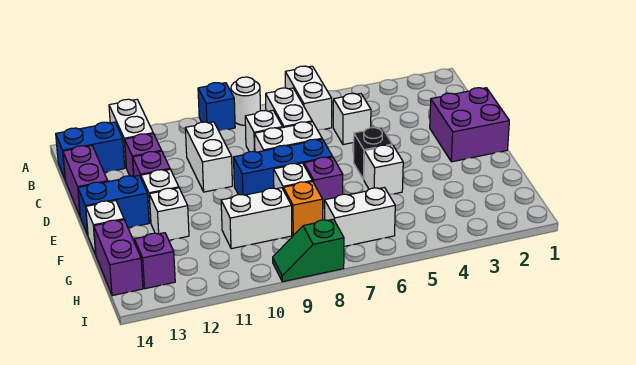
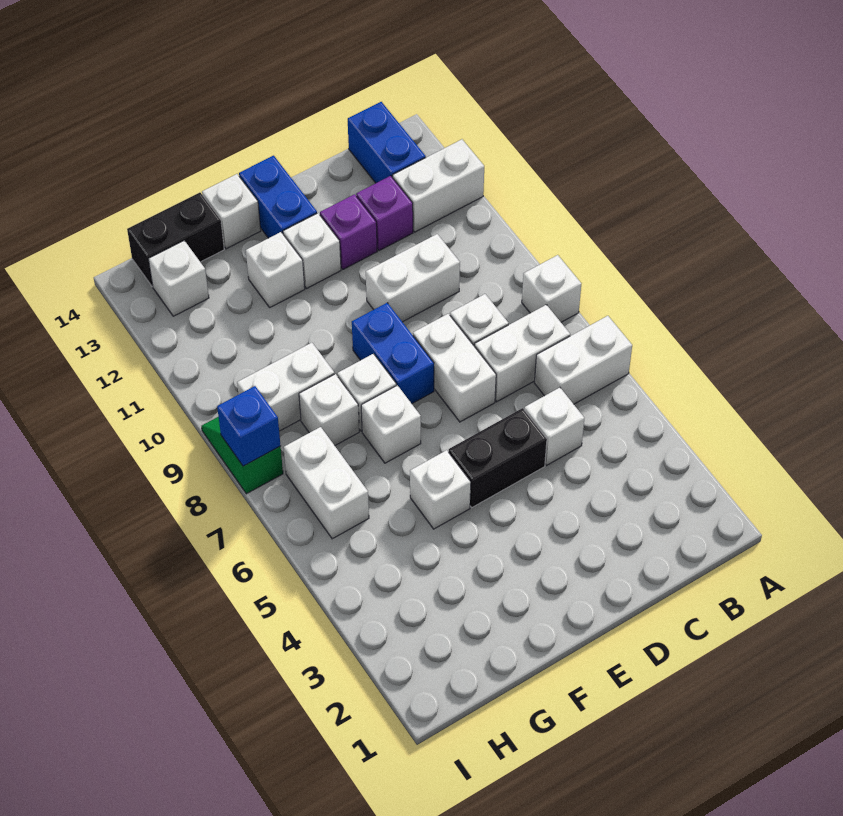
white 1x1 round brick [231,77,260,125] -> white 1x1 brick [522,255,581,322]
blue 1x1 brick [198,83,235,131] -> blue 1x1 brick moved to [217,386,281,466]
purple 1x2 brick [63,146,108,216] -> none
purple 2x2 brick [430,88,509,162] -> none
black 1x1 brick [354,127,392,180] -> black 1x2 brick [449,408,547,507]
blue 1x3 brick [234,139,332,195] -> blue 1x2 brick [352,303,434,404]
purple 1x1 brick [304,157,343,208] -> white 1x1 brick [361,385,421,463]
orange 1x1 brick [283,181,323,235] -> white 1x1 brick [299,374,359,446]
white 1x2 brick [221,188,292,249] -> white 1x2 brick turned to [237,343,334,431]
purple 1x2 brick [94,220,143,296] -> black 1x2 brick [127,193,224,287]
purple 1x1 brick [134,233,175,289] -> white 1x1 brick [148,241,209,316]

